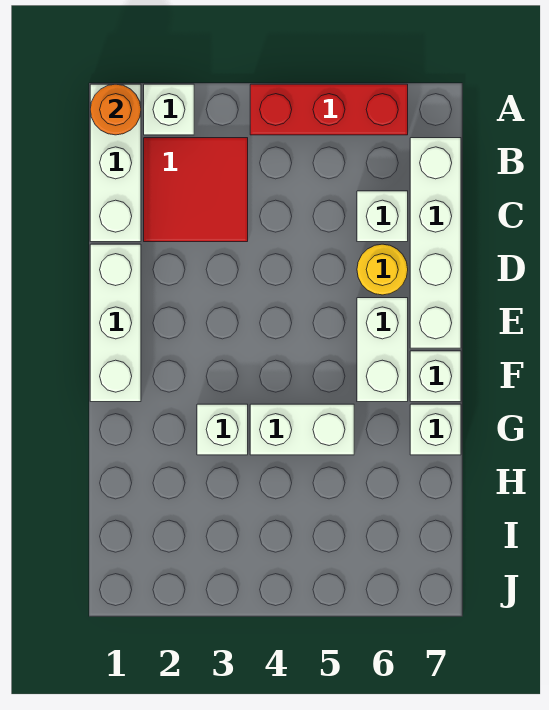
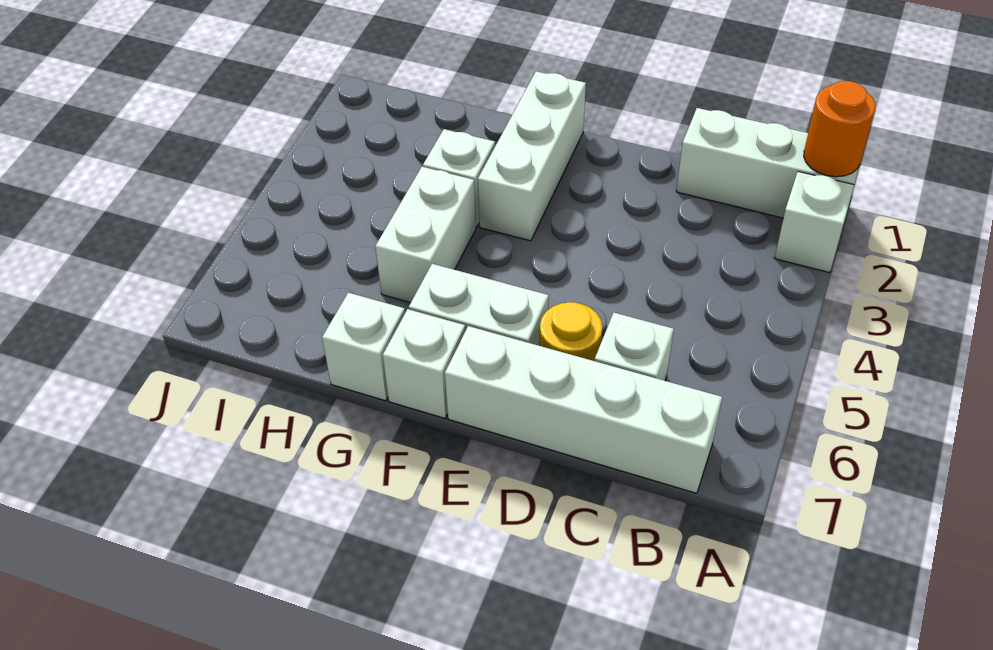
red 1x3 brick [250,84,408,135] -> none
red 2x2 tile [144,138,248,242] -> none
white 1x3 brick [90,244,141,402] -> white 1x3 brick turned to [478,71,586,241]

